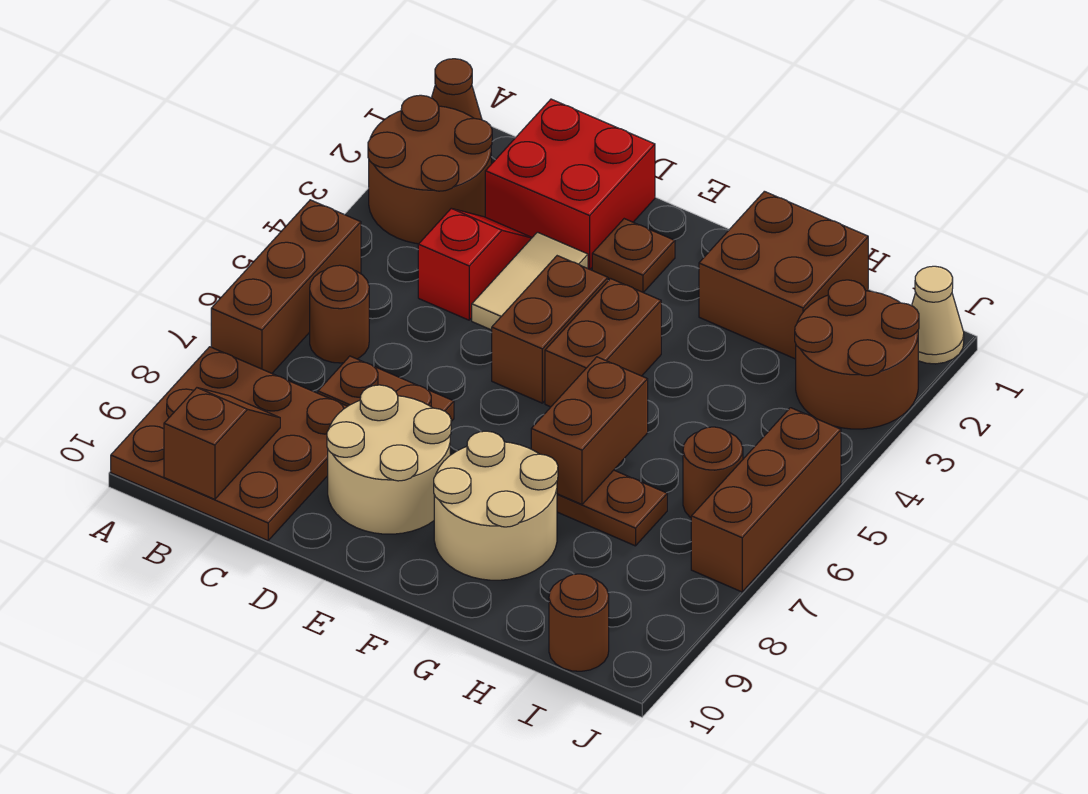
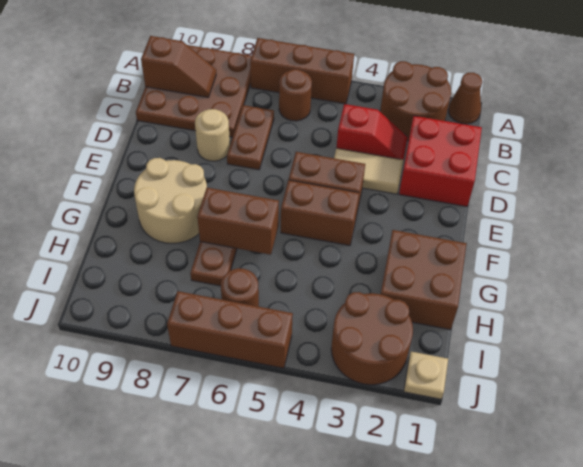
tan 2x2 round brick [327,385,451,534] -> tan 1x1 round brick [195,109,230,161]
brown 1x1 plate [592,219,675,293] -> none
brown 1x1 round brick [549,574,609,671] -> none
tan 1x1 cone [912,266,964,364] -> tan 1x1 plate [404,352,448,399]

